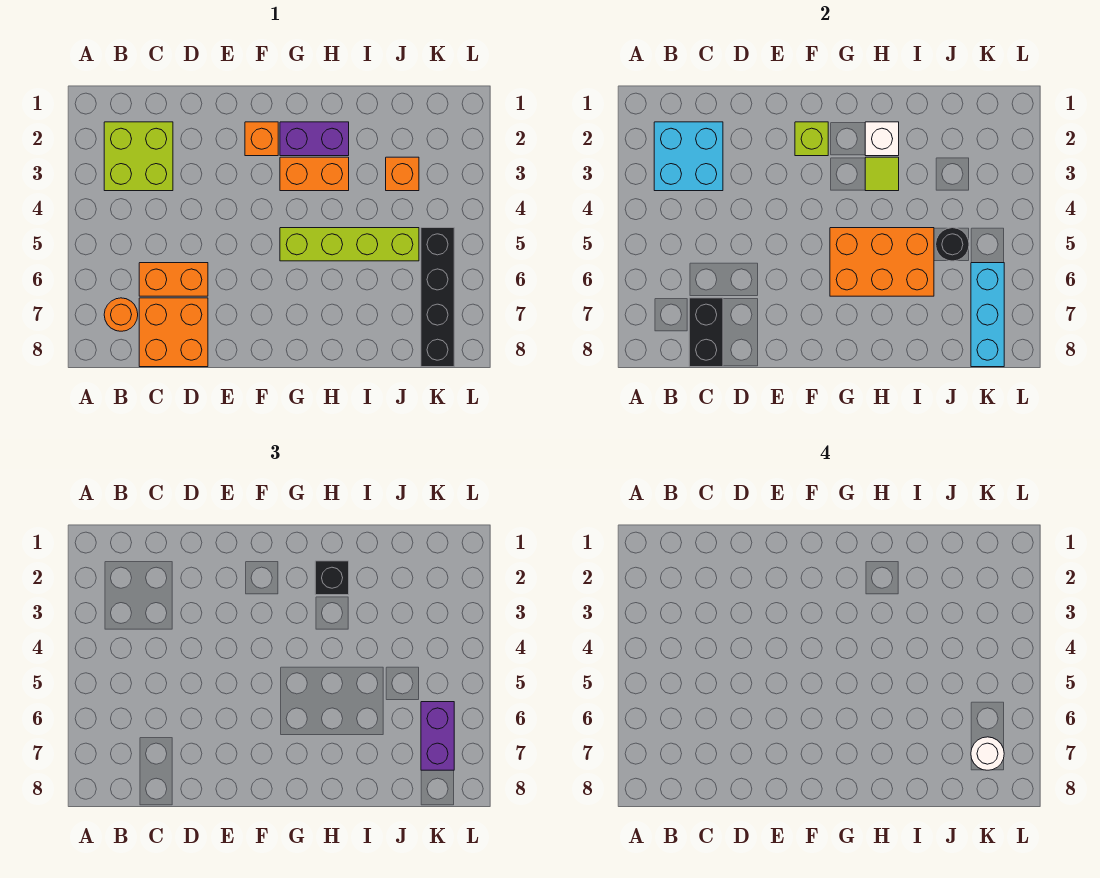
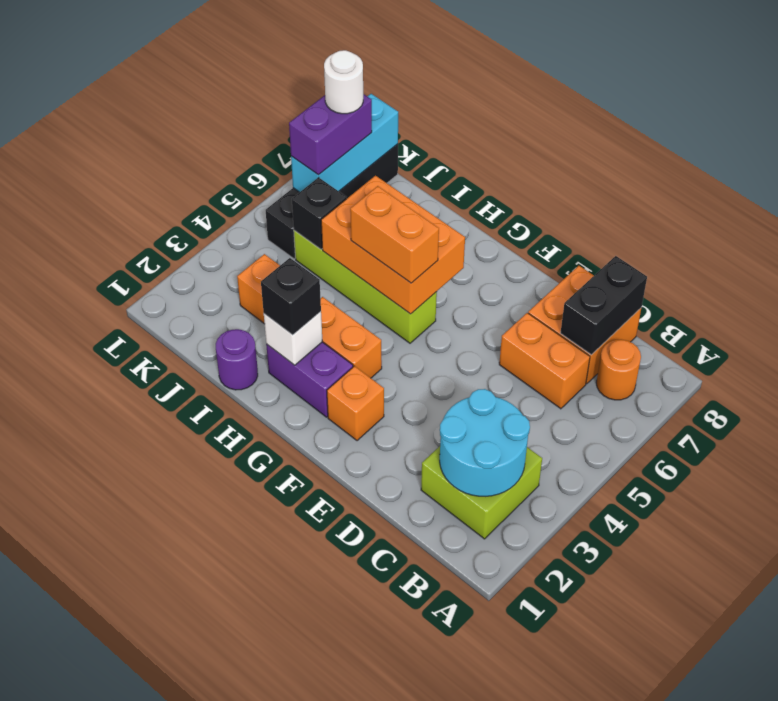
cyan 2x2 brick [654,122,723,191] -> cyan 2x2 round brick [440,389,530,496]
lime 1x1 brick [795,122,828,156] -> none
none -> orange 1x2 brick [350,186,439,283]
lime 1x1 tile [865,157,899,191] -> none
none -> purple 1x1 round brick [216,329,258,390]
black 1x1 round brick [936,228,969,261] -> black 1x1 brick [292,177,347,249]

